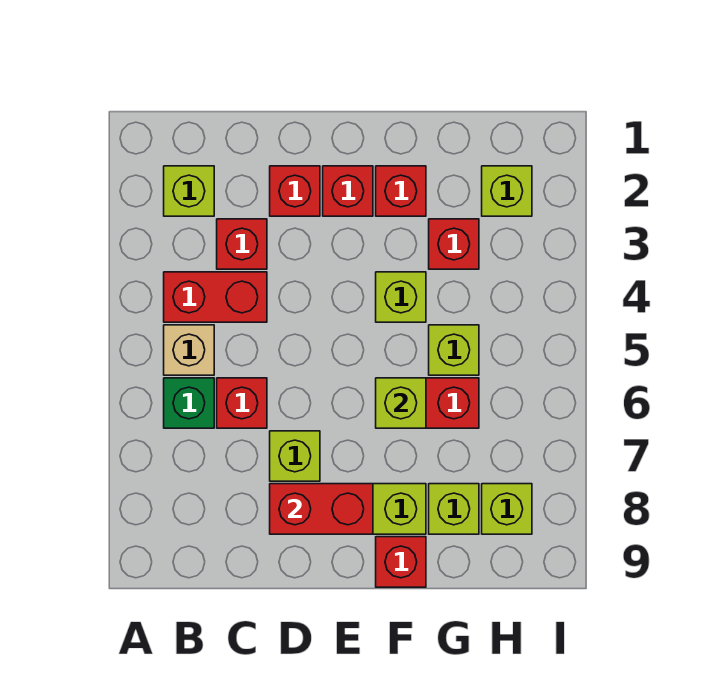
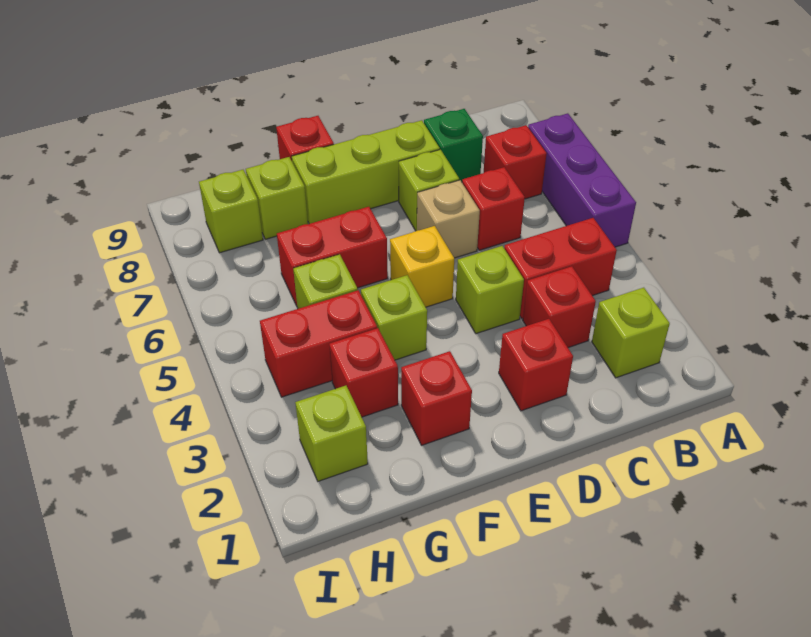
none -> purple 1x3 brick [528,113,636,247]
tan 1x1 brick [164,325,214,375] -> tan 1x1 brick moved to [417,180,480,258]
green 1x1 brick [164,378,214,428] -> green 1x1 brick moved to [424,109,483,182]
red 1x2 brick [270,484,373,534] -> red 1x2 brick moved to [260,290,377,397]
red 1x1 brick [323,166,373,216] -> red 1x1 brick moved to [484,125,547,199]
none -> yellow 1x1 brick [390,226,454,307]
lime 1x1 brick [376,378,426,428] -> lime 1x1 brick moved to [456,246,524,334]

